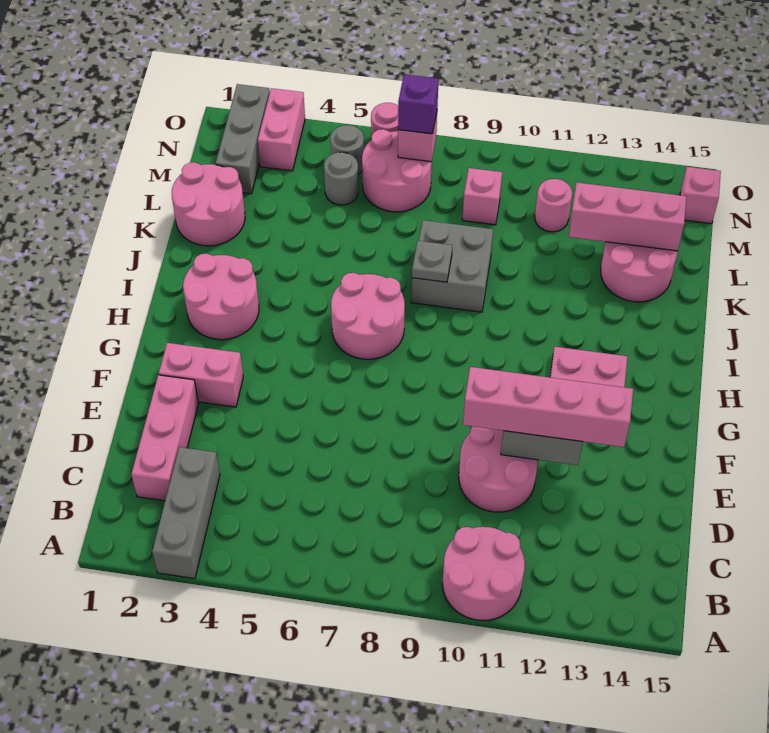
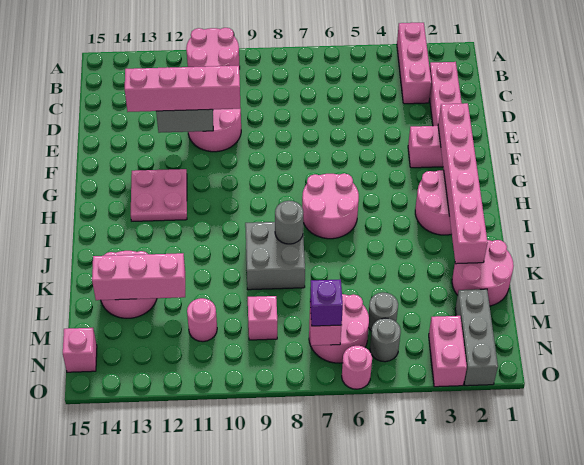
grey 1x3 brick [152,447,220,579] -> pink 1x3 brick [397,23,431,104]
none -> pink 1x6 brick [438,103,488,264]
grey 1x1 plate [412,241,453,282] -> grey 1x1 round brick [275,201,303,244]

